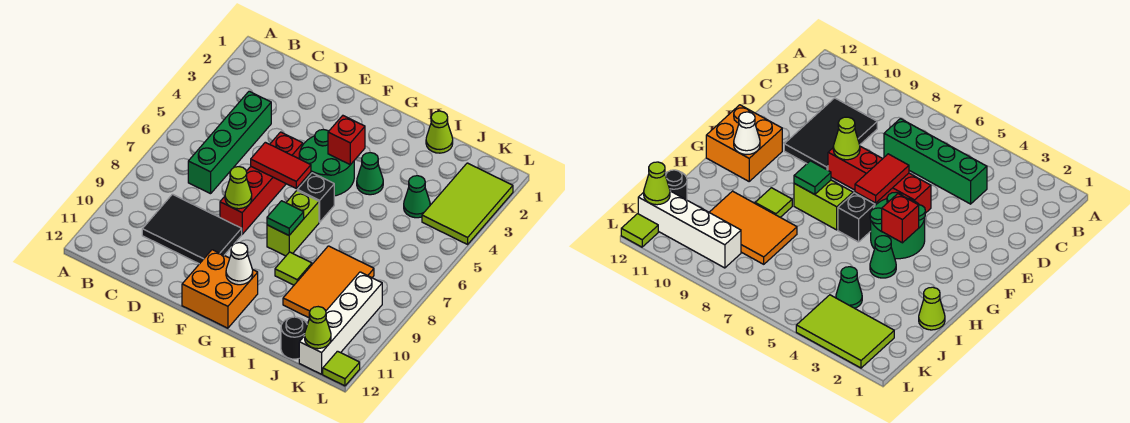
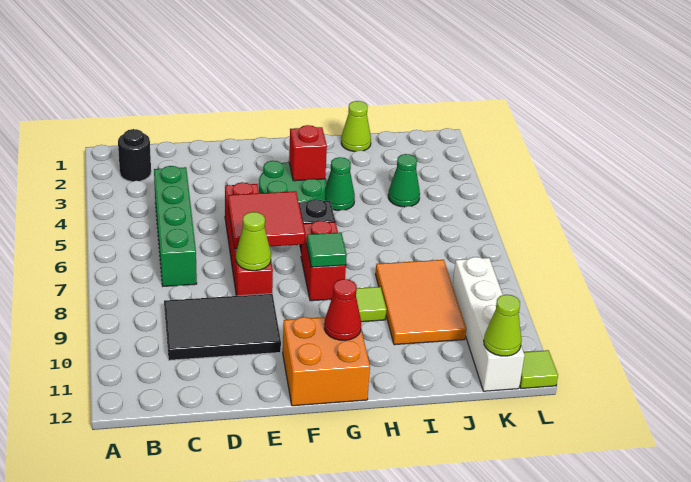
red 1x2 tile [251,142,311,188] -> red 2x2 tile [228,191,305,249]
lime 1x2 brick [267,191,319,256] -> red 1x2 brick [301,221,346,301]
white 1x1 cone [226,243,253,285] -> red 1x1 cone [324,279,361,340]
black 1x1 round brick [281,317,307,359] -> black 1x1 round brick moved to [118,129,151,182]
lime 2x3 tile [422,163,513,244] -> none

